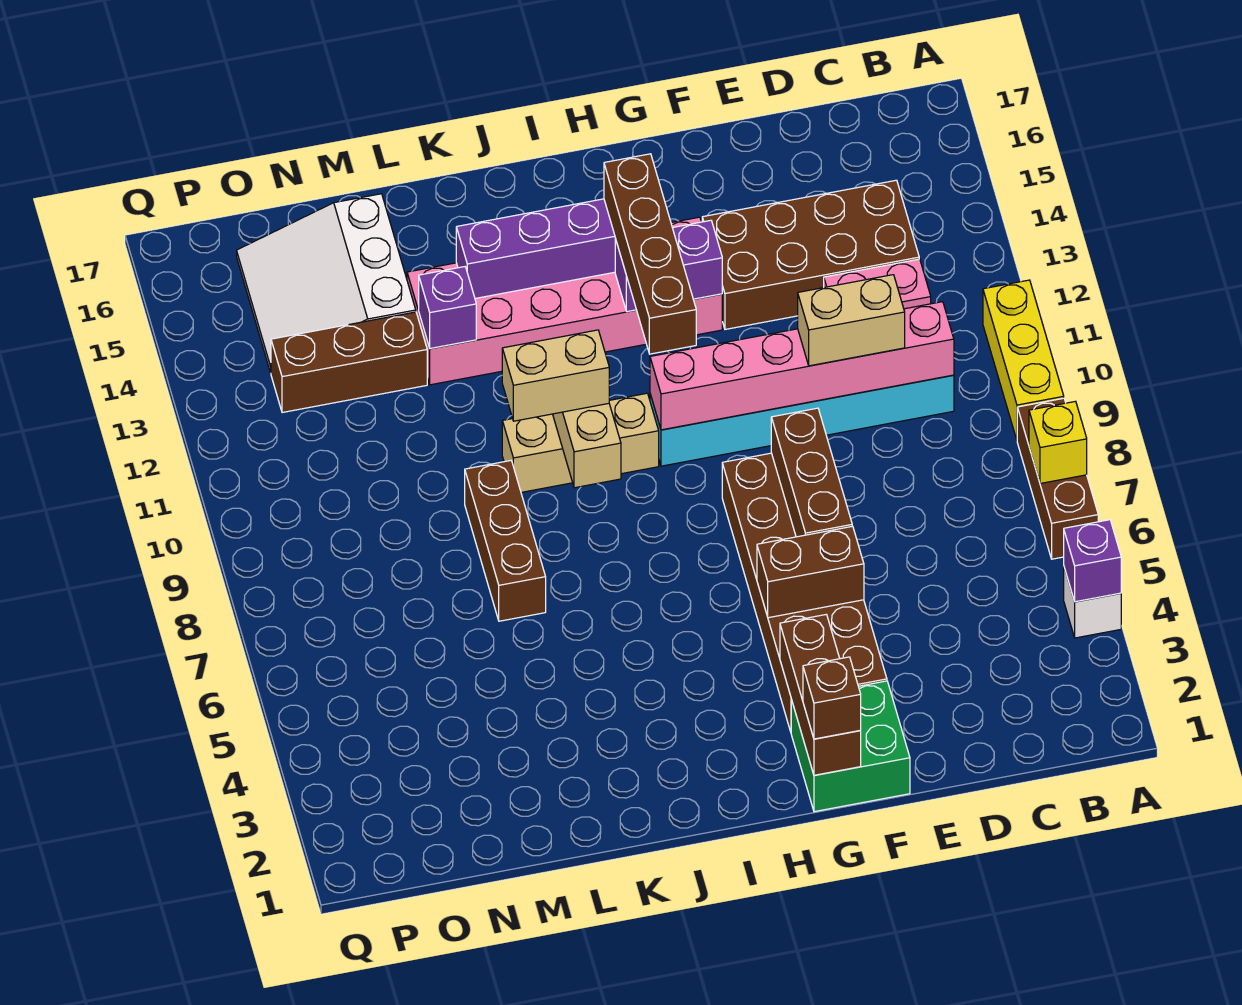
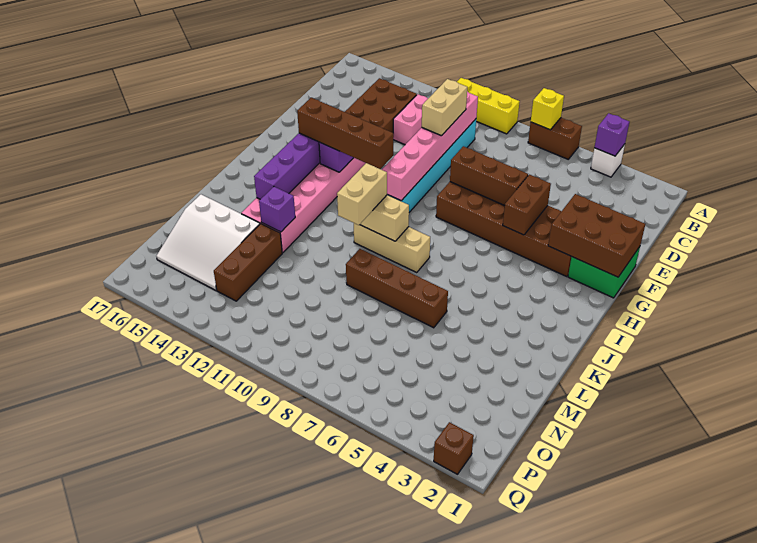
brown 1x3 brick [1017,398,1098,559] -> brown 1x2 brick [528,118,582,159]
brown 1x3 brick [780,614,861,775] -> brown 2x3 brick [548,194,645,277]
brown 1x1 brick [803,657,861,739] -> brown 1x1 brick moved to [434,422,474,474]
tan 1x3 brick [502,393,659,492] -> tan 1x3 brick turned to [354,223,430,272]
brown 1x3 brick [465,461,546,621] -> brown 1x4 brick [346,249,448,328]

